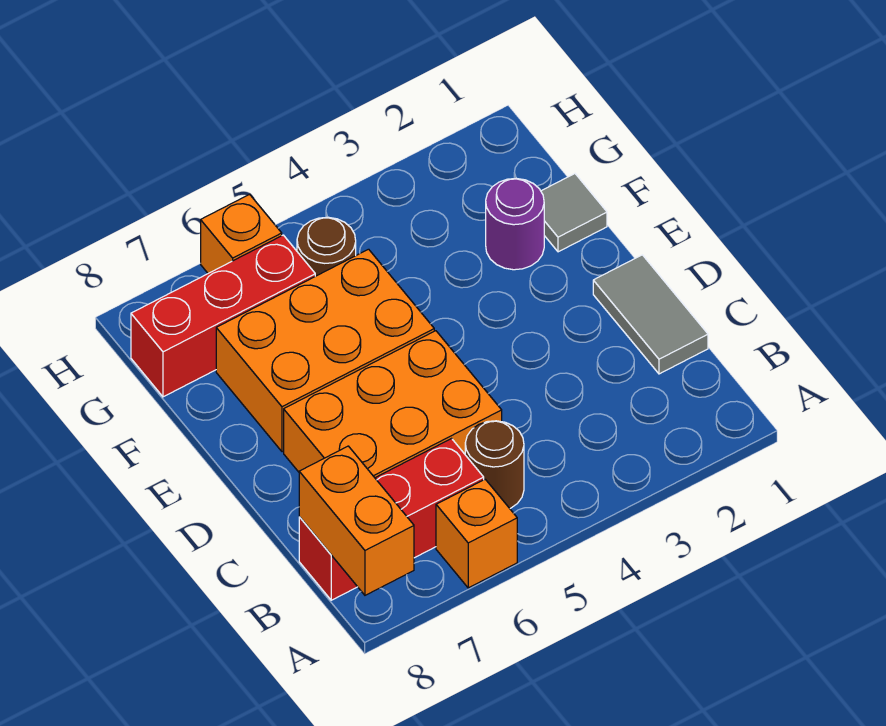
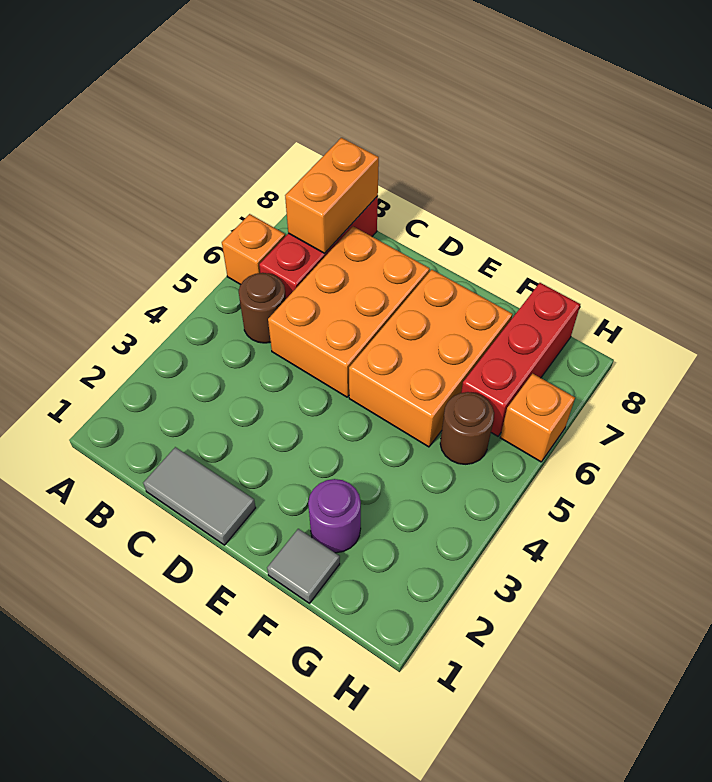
orange 1x2 brick [299,446,414,595] -> orange 1x2 brick turned to [285,138,379,253]

